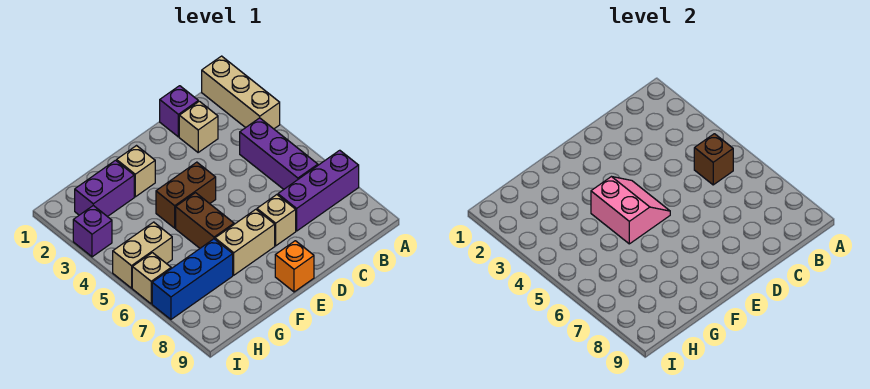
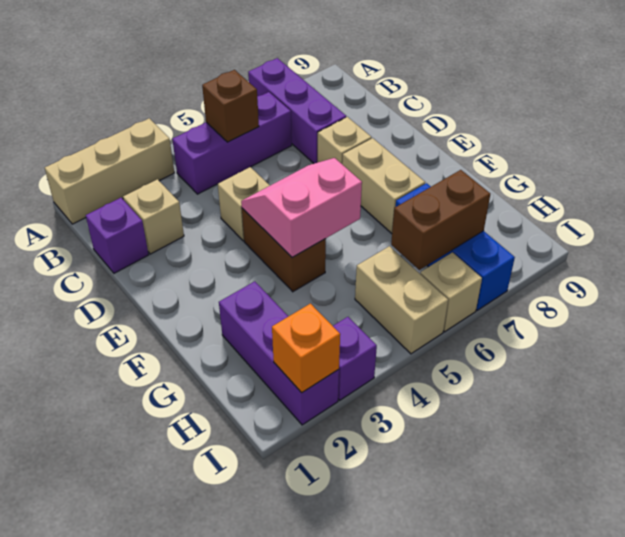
orange 1x1 brick [275,241,314,292] -> orange 1x1 brick moved to [272,304,340,393]
tan 1x1 brick [117,146,155,197] -> tan 1x1 brick moved to [218,167,270,241]
brown 1x2 brick [176,193,234,248] -> brown 1x2 brick moved to [391,170,490,270]
purple 1x2 brick [75,160,134,217] -> purple 1x3 brick [219,281,339,425]

